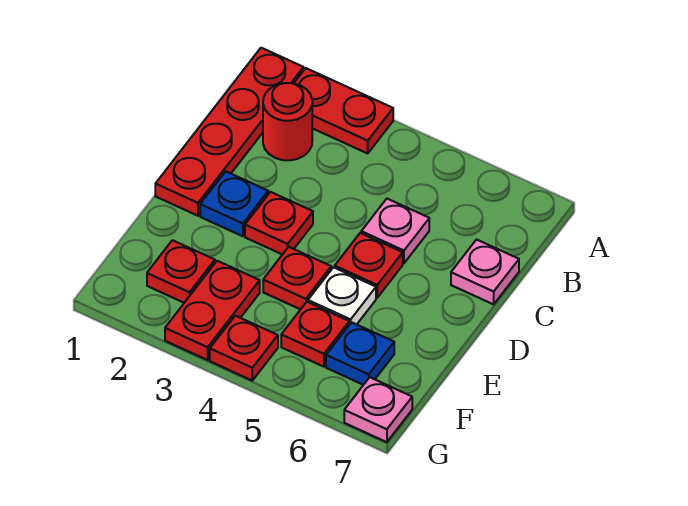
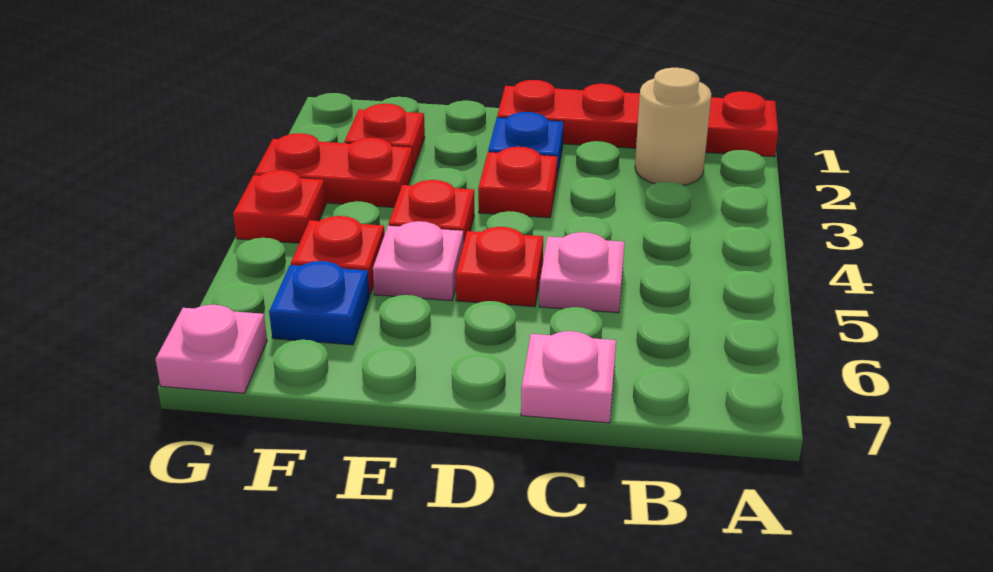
red 1x2 plate [294,68,393,153] -> none
red 1x1 round brick [263,83,312,160] -> tan 1x1 round brick [635,68,711,185]
white 1x1 plate [308,267,376,325] -> pink 1x1 plate [373,221,463,301]

